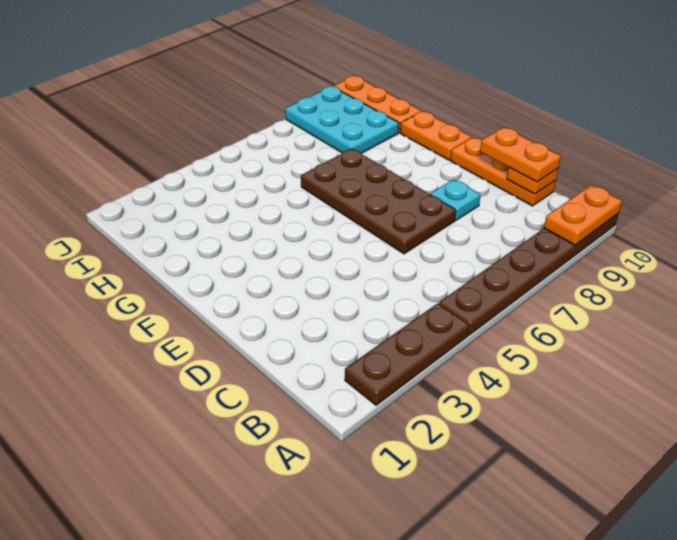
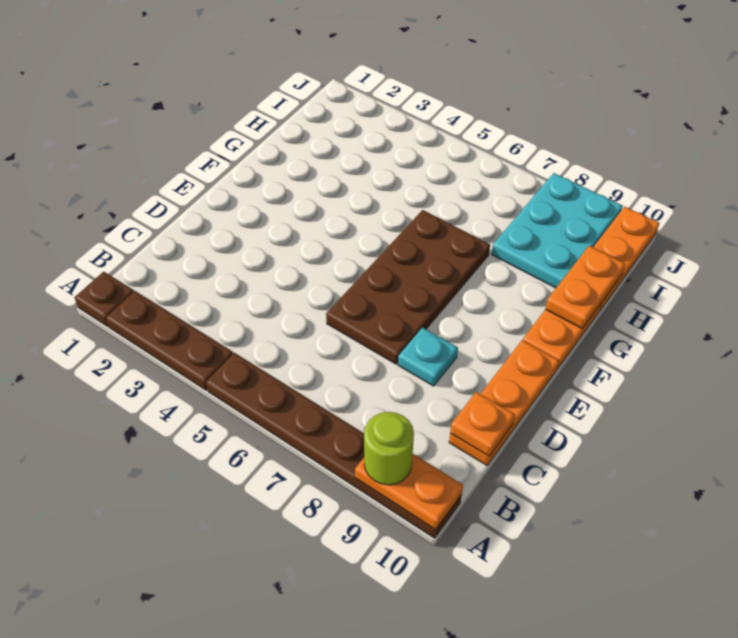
none -> brown 1x1 plate [74,272,134,326]
none -> lime 1x1 round brick [364,412,414,485]
orange 1x2 plate [480,127,561,182] -> orange 1x2 plate moved to [545,246,625,329]

